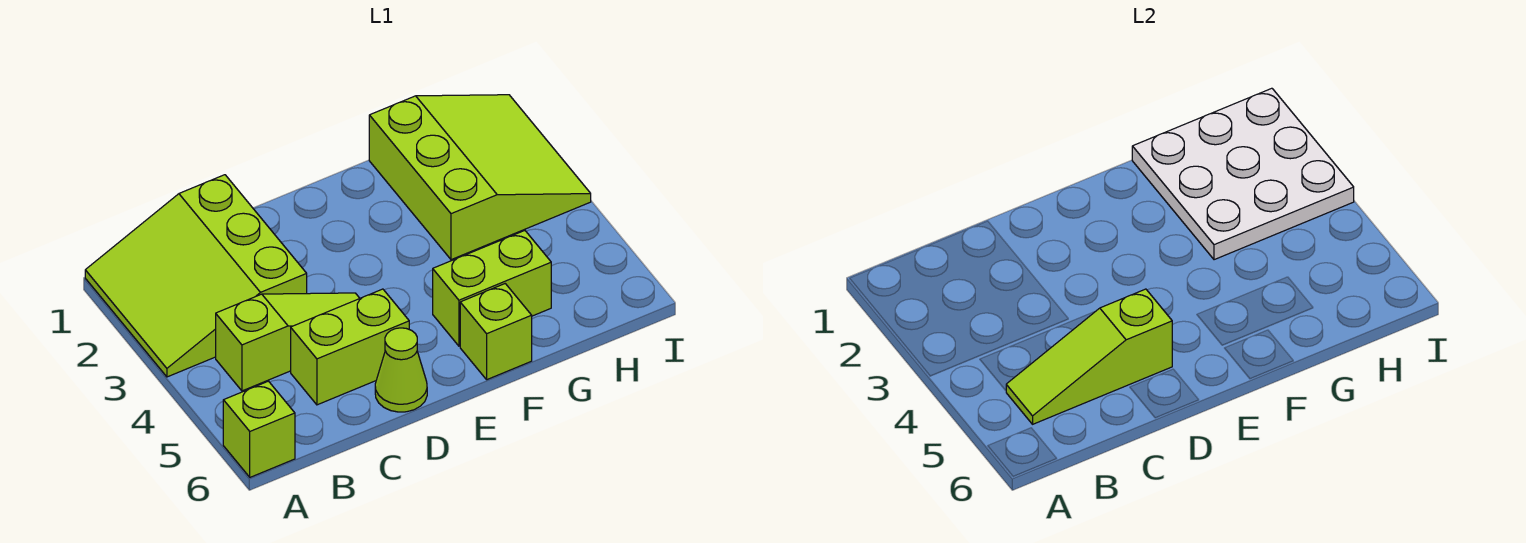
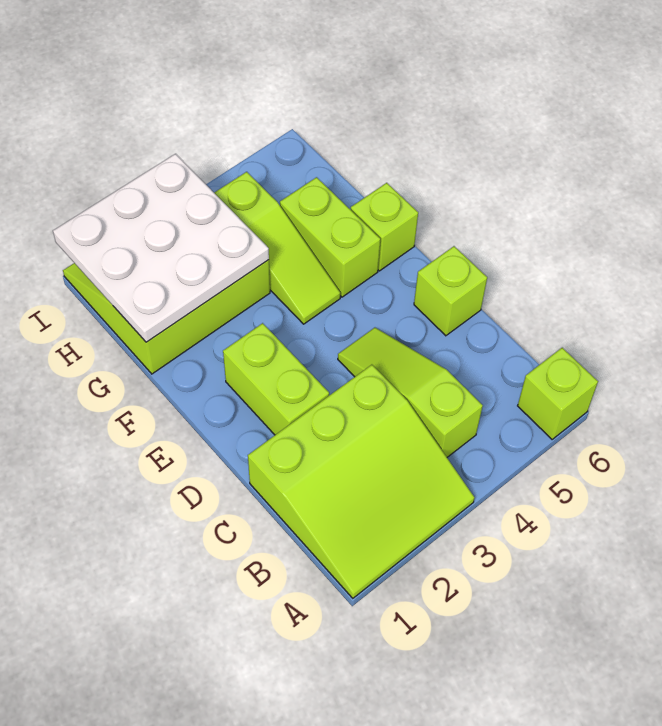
lime 1x3 slope [1006,289,1172,424] -> lime 1x3 slope moved to [214,172,340,324]
lime 1x2 brick [291,289,409,405] -> lime 1x2 brick moved to [223,323,329,435]
lime 1x1 cone [375,328,427,412] -> lime 1x1 brick [414,246,487,336]

